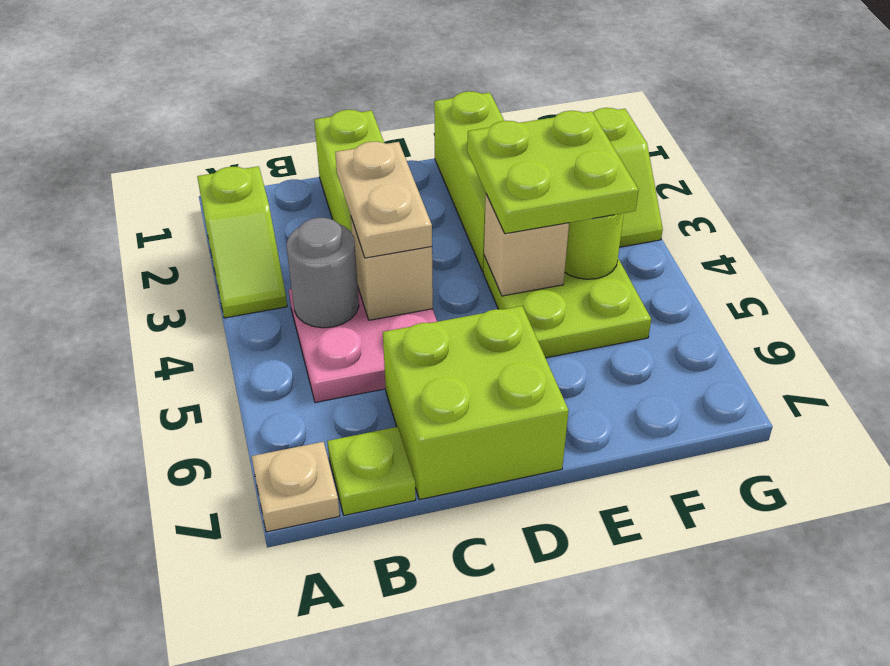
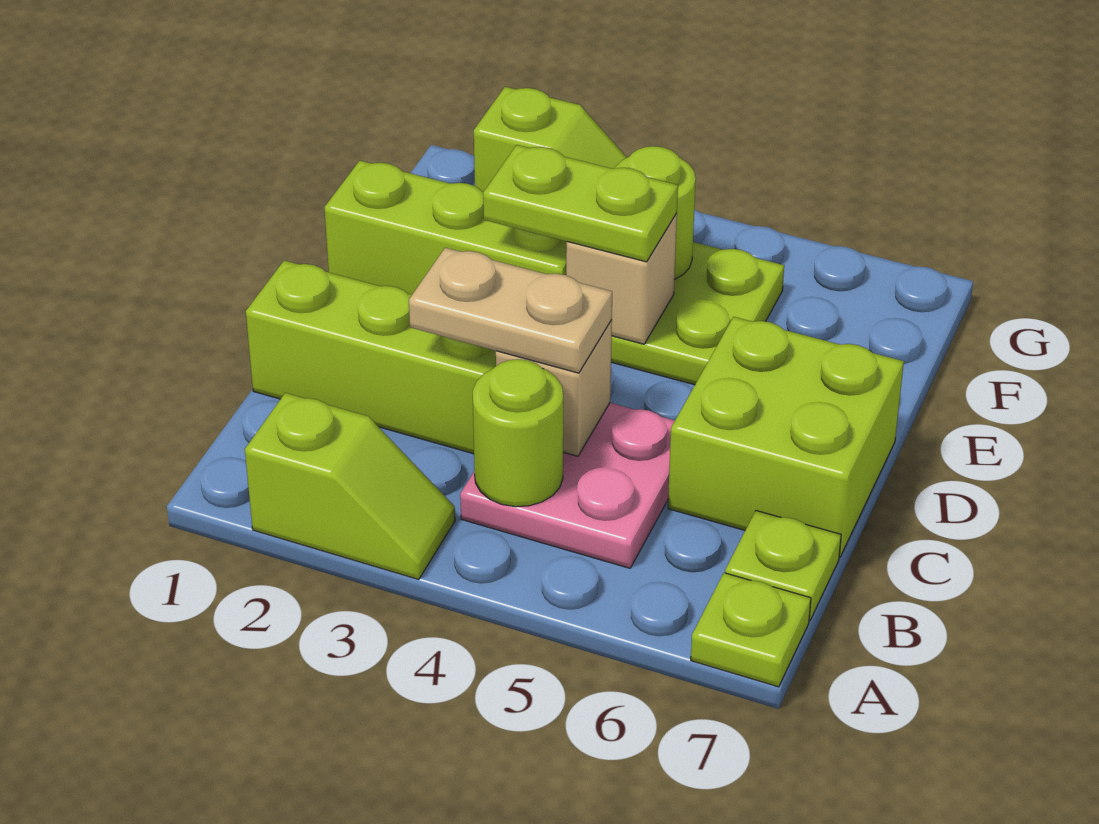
tan 1x1 plate [252,442,340,532] -> lime 1x1 plate [691,573,811,687]
grey 1x1 round brick [287,218,359,328] -> lime 1x1 round brick [473,359,563,507]
lime 2x2 plate [467,111,639,234] -> lime 1x2 plate [483,145,678,262]

